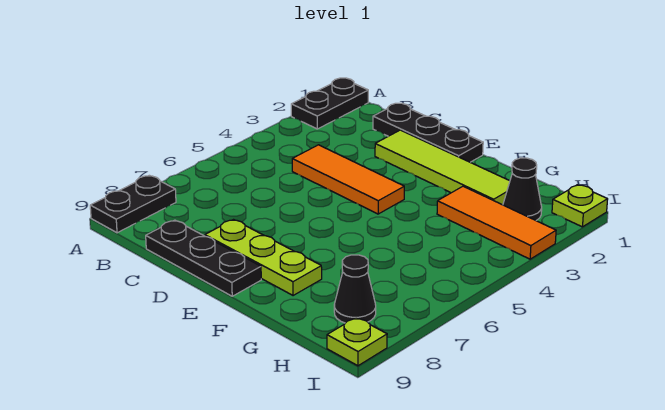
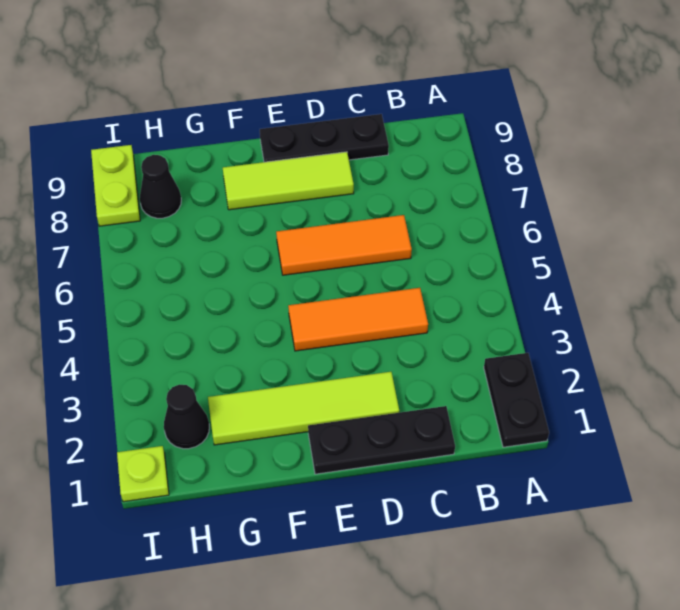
black 1x2 plate [90,175,176,233] -> none
lime 1x3 plate [205,220,322,296] -> lime 1x3 tile [223,152,354,210]
orange 1x3 tile [437,186,556,259] -> orange 1x3 tile moved to [276,215,412,275]
lime 1x1 plate [327,317,387,366] -> lime 1x2 plate [91,145,140,226]

